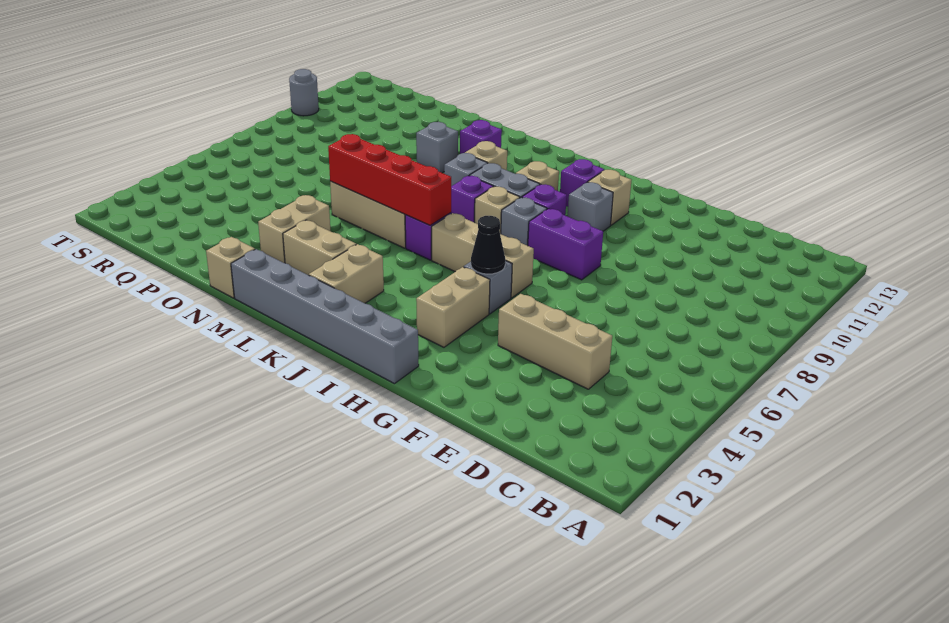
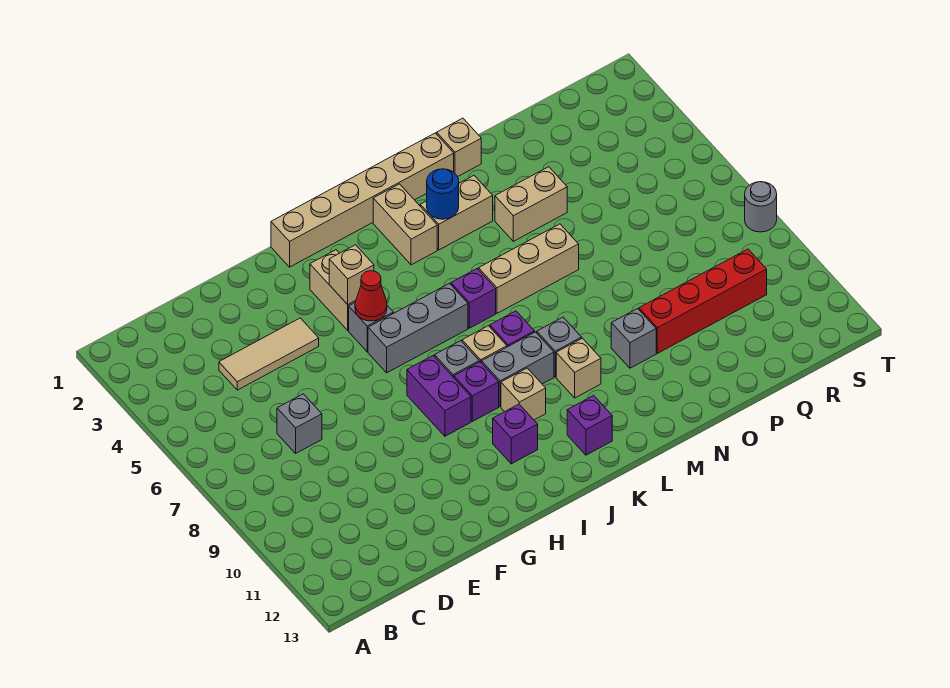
tan 1x3 brick [498,294,612,389] -> tan 1x3 tile [219,318,319,390]
purple 1x2 brick [528,209,603,280] -> purple 1x2 brick turned to [407,356,471,436]
grey 1x6 brick [231,249,419,384] -> tan 1x6 brick [271,133,454,267]
black 1x1 cone [471,216,505,274] -> red 1x1 cone [355,271,387,321]
tan 1x3 brick [432,213,534,298] -> grey 1x3 brick [368,284,468,373]
grey 1x1 brick [568,182,613,231] -> grey 1x1 brick moved to [277,394,322,453]
tan 1x1 brick [588,170,631,225] -> tan 1x1 brick moved to [329,245,374,305]
red 1x4 brick [328,134,451,225] -> red 1x4 brick moved to [639,249,767,353]
none -> blue 1x1 round brick [427,169,459,219]
purple 1x1 brick [460,120,502,154] -> purple 1x1 brick moved to [567,395,612,455]
tan 1x2 brick [258,195,330,263] -> tan 1x2 brick turned to [495,167,567,241]
grey 1x1 round brick [289,69,319,116] -> grey 1x1 round brick moved to [745,182,777,232]

